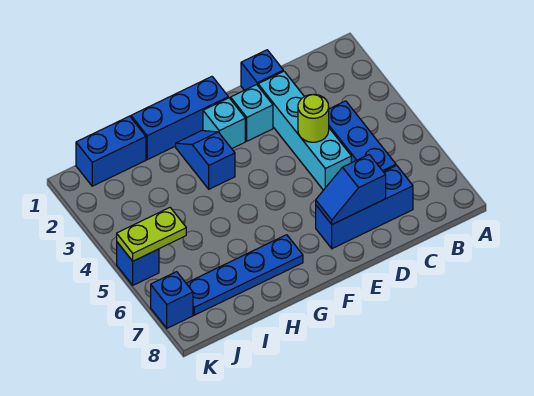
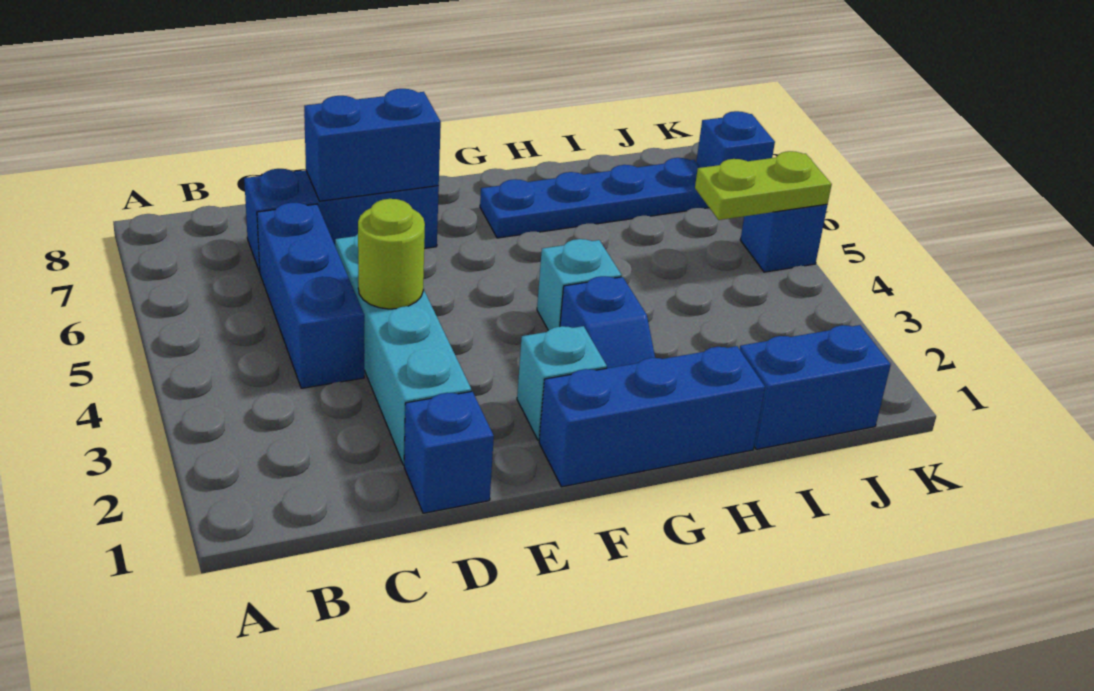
blue 1x2 slope [316,155,386,224] -> blue 1x2 brick [304,89,441,201]
cyan 1x1 brick [231,85,273,141] -> cyan 1x1 brick moved to [537,239,622,330]

